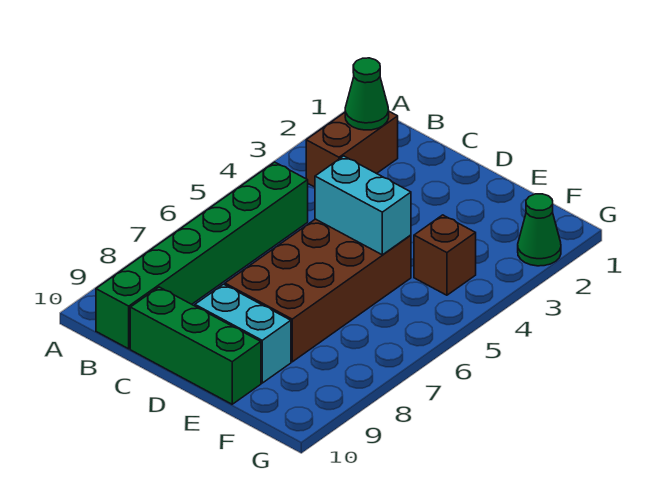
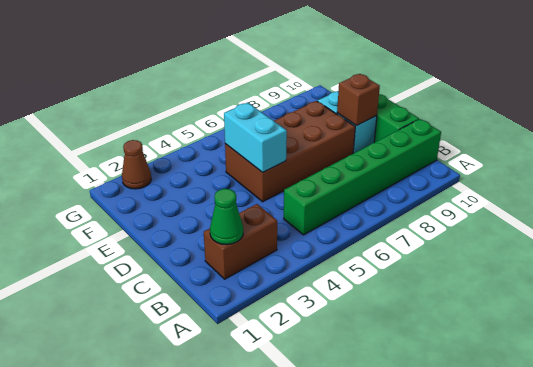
brown 1x1 brick [414,215,476,295] -> brown 1x1 brick moved to [337,74,380,126]
green 1x1 cone [518,194,561,266] -> brown 1x1 cone [122,140,151,189]

